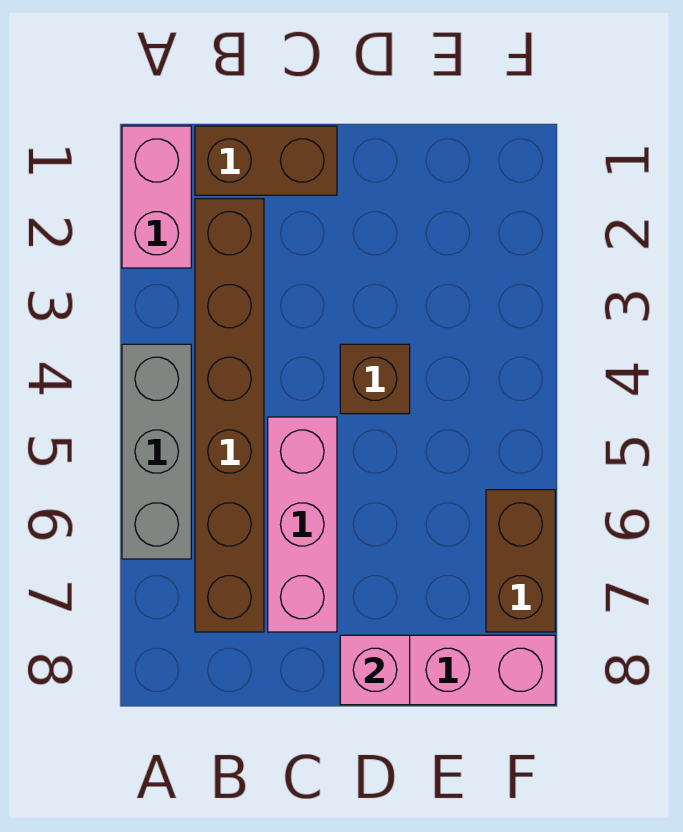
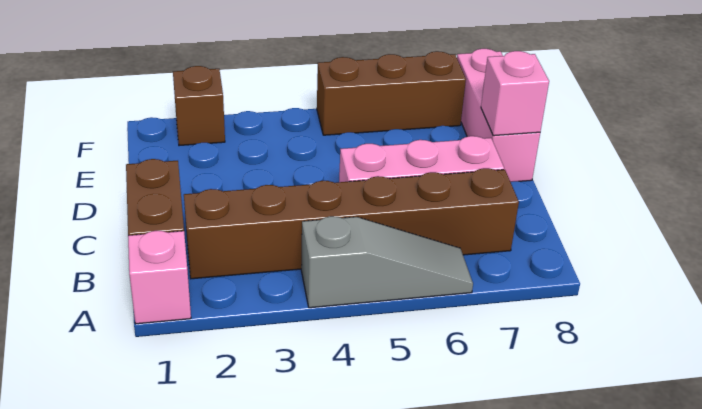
pink 1x2 brick [122,126,191,268] -> pink 1x1 brick [128,231,191,324]
grey 1x3 brick [122,344,191,559] -> grey 1x3 slope [301,216,473,308]
brown 1x1 brick [340,344,410,414] -> brown 1x1 brick moved to [173,66,225,146]
brown 1x2 brick [486,490,555,632] -> brown 1x3 brick [317,51,466,135]

